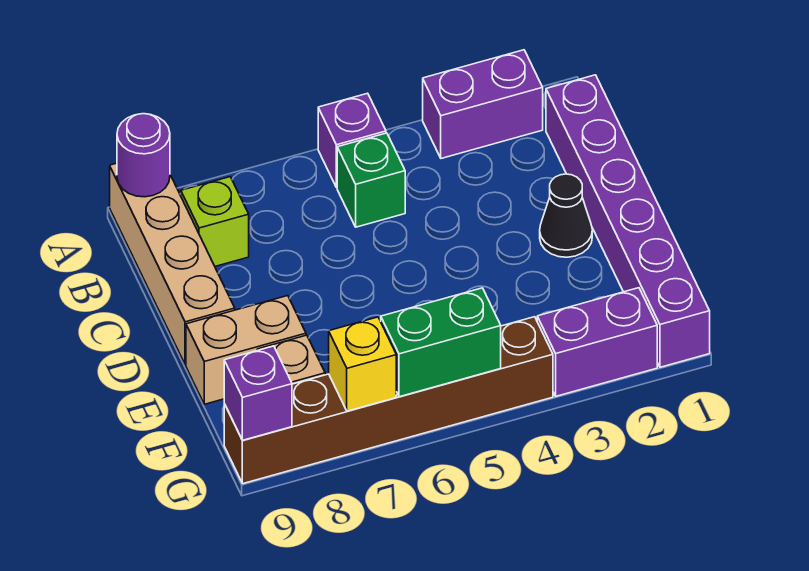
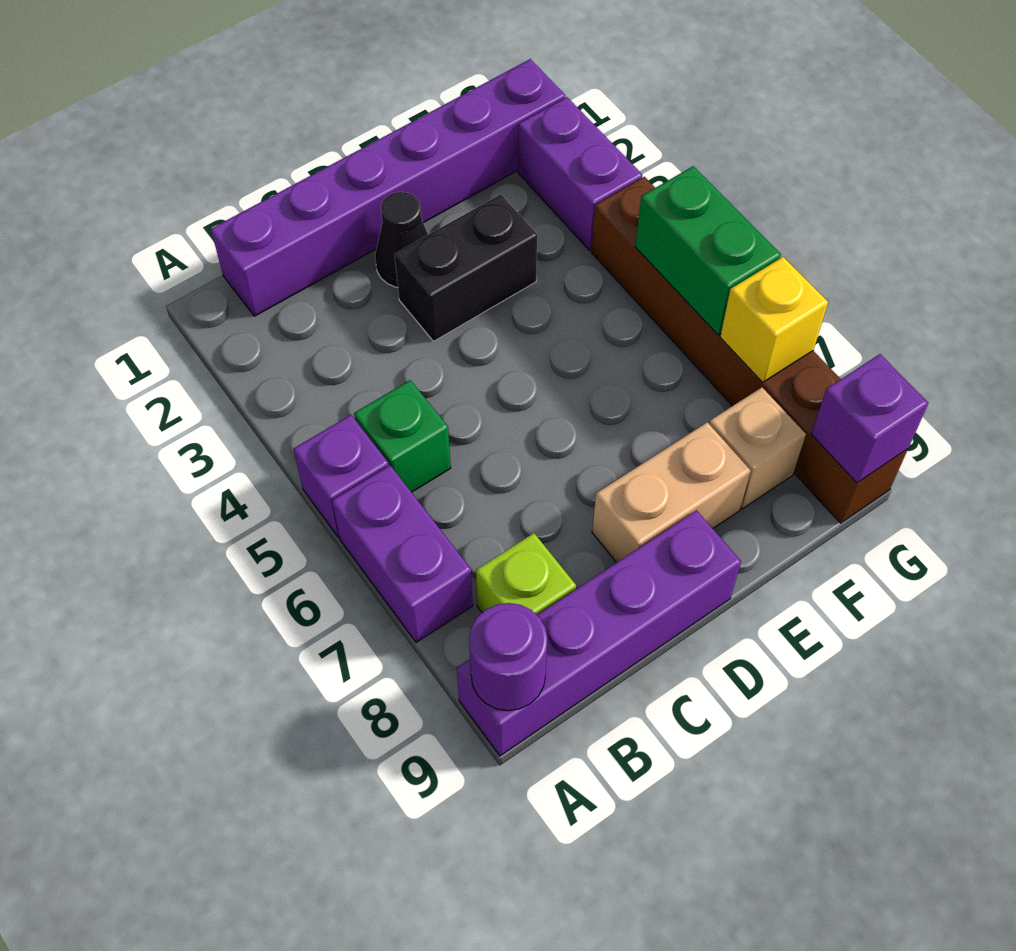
purple 1x2 brick [423,50,543,158] -> purple 1x2 brick moved to [332,465,473,642]
tan 1x4 brick [110,163,235,365] -> purple 1x4 brick [457,510,741,756]
none -> black 1x2 brick [394,195,538,341]
tan 1x2 brick [186,296,306,404] -> tan 1x2 brick turned to [592,422,751,562]

